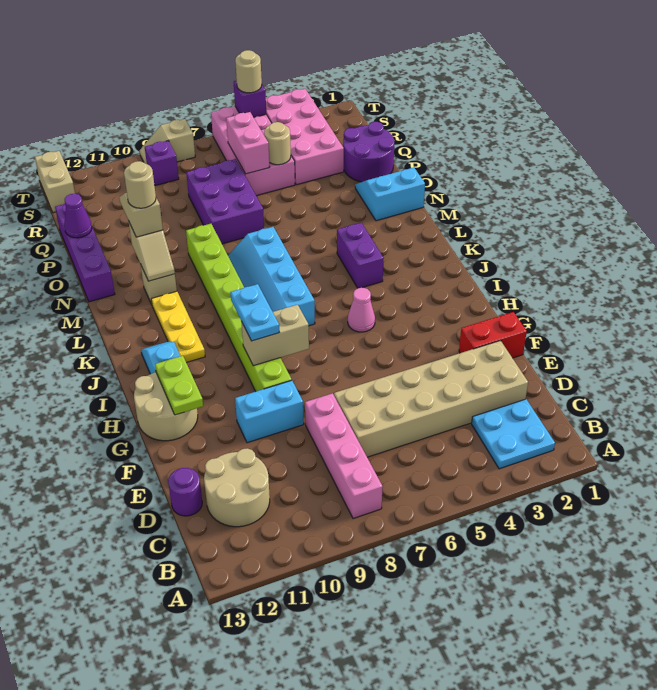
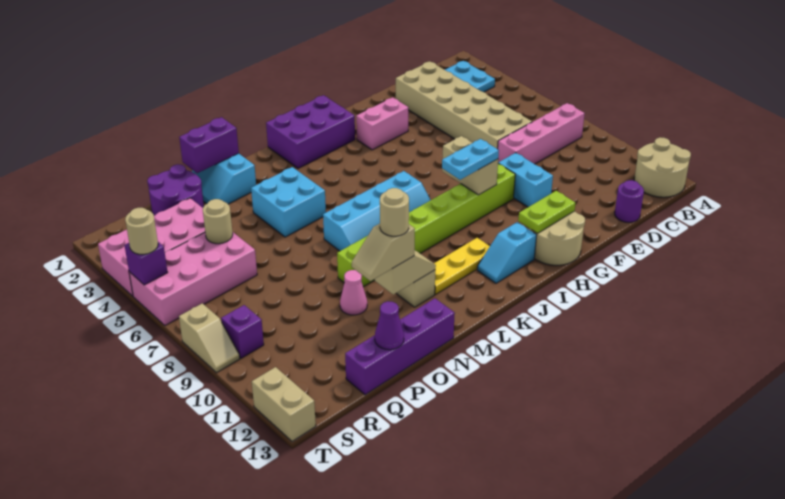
tan 2x2 round brick [204,448,270,527] -> tan 2x2 round brick moved to [634,137,691,197]
red 1x2 brick [459,312,527,358] -> none
pink 1x1 cone [348,288,375,332] -> pink 1x1 cone moved to [340,270,367,315]
purple 1x2 brick [337,223,384,288] -> purple 1x2 brick moved to [179,117,239,173]
none -> cyan 2x2 brick [251,167,326,237]
purple 2x3 brick [186,159,264,244] -> purple 2x3 brick moved to [266,95,355,168]
pink 1x2 brick [226,112,270,174] -> pink 1x2 brick moved to [356,97,408,150]
tan 1x2 brick [35,151,75,213] -> tan 1x2 brick turned to [252,367,316,441]

